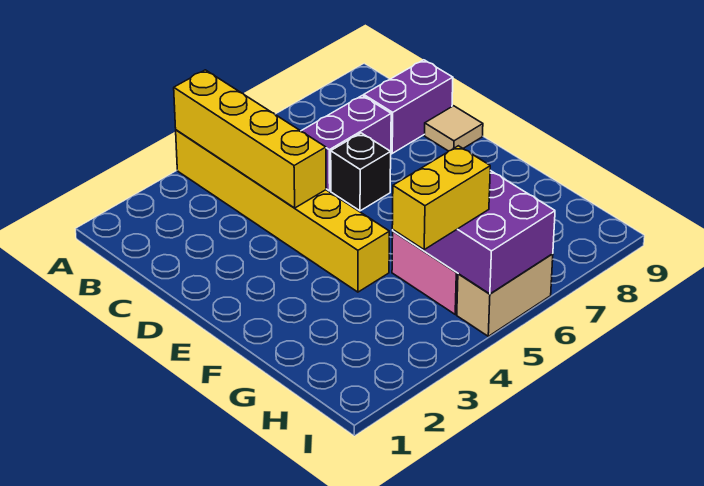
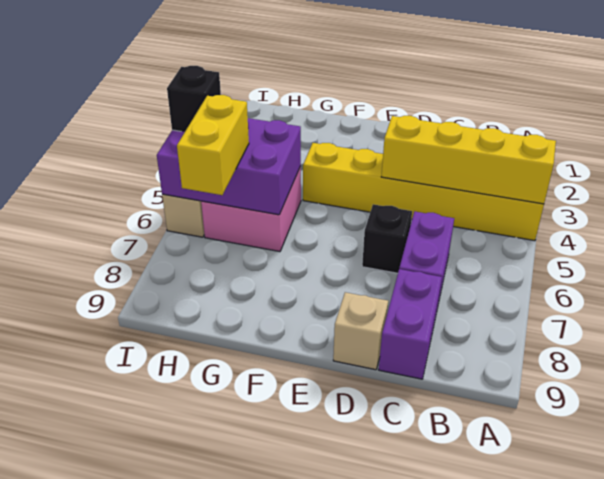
tan 1x1 tile [425,106,483,151] -> tan 1x1 brick [333,292,388,370]
yellow 1x2 brick [392,146,490,250] -> yellow 1x2 brick moved to [177,95,249,195]
none -> black 1x1 brick [167,66,221,132]

